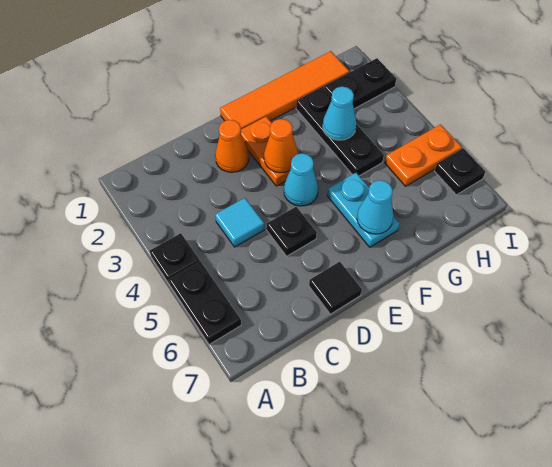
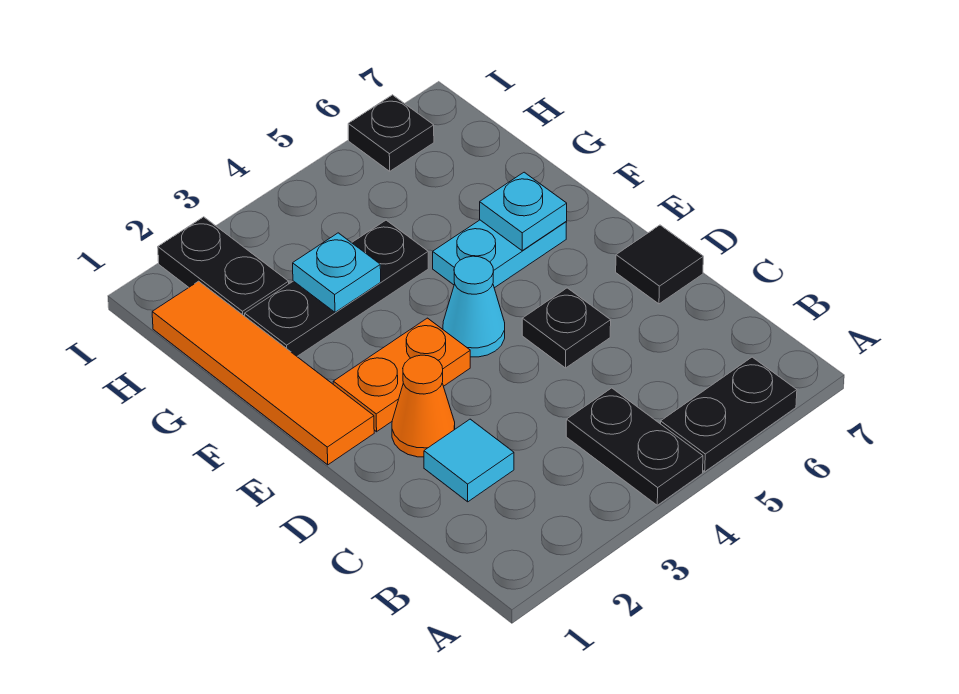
black 1x1 plate [150,233,200,284] -> black 1x2 plate [566,388,703,505]
cyan 1x1 tile [215,198,264,247] -> cyan 1x1 tile moved to [424,419,514,502]
orange 1x1 cone [264,119,298,173] -> none
cyan 1x1 cone [357,180,394,234] -> cyan 1x1 plate [480,172,567,251]
cyan 1x1 cone [323,87,357,140] -> cyan 1x1 plate [293,233,381,312]
orange 1x2 plate [385,125,462,186] -> none

